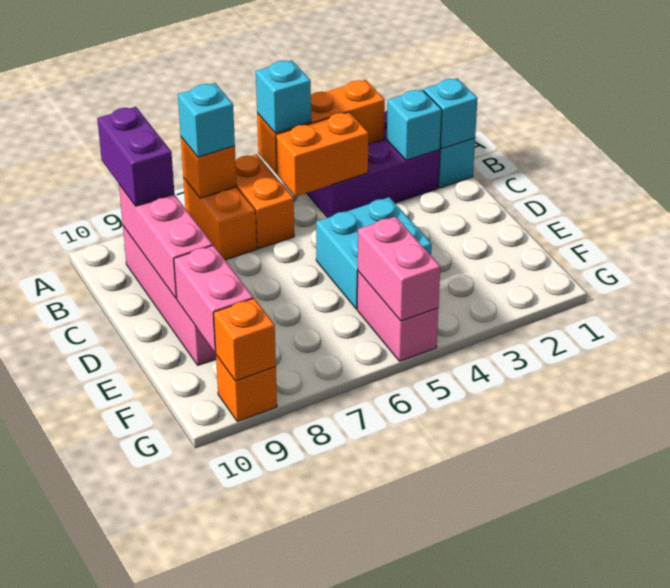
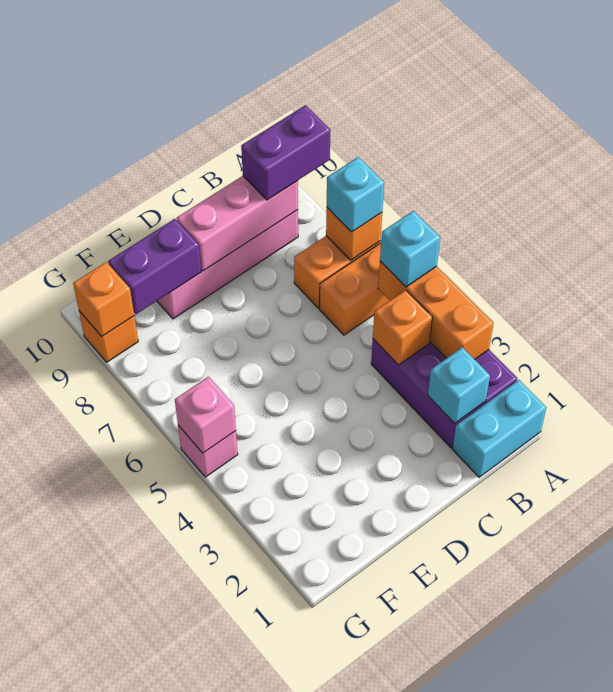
cyan 1x1 brick [423,78,478,149] -> none
orange 1x2 brick [276,112,369,197] -> orange 1x1 brick [373,290,432,365]
cyan 2x2 brick [316,197,432,309] -> none
pink 1x2 brick [174,245,253,352] -> purple 1x2 brick [108,219,201,314]
pink 1x2 brick [357,271,438,361] -> pink 1x1 brick [178,425,238,477]
pink 1x2 brick [358,217,440,321] -> pink 1x1 brick [175,377,236,453]

